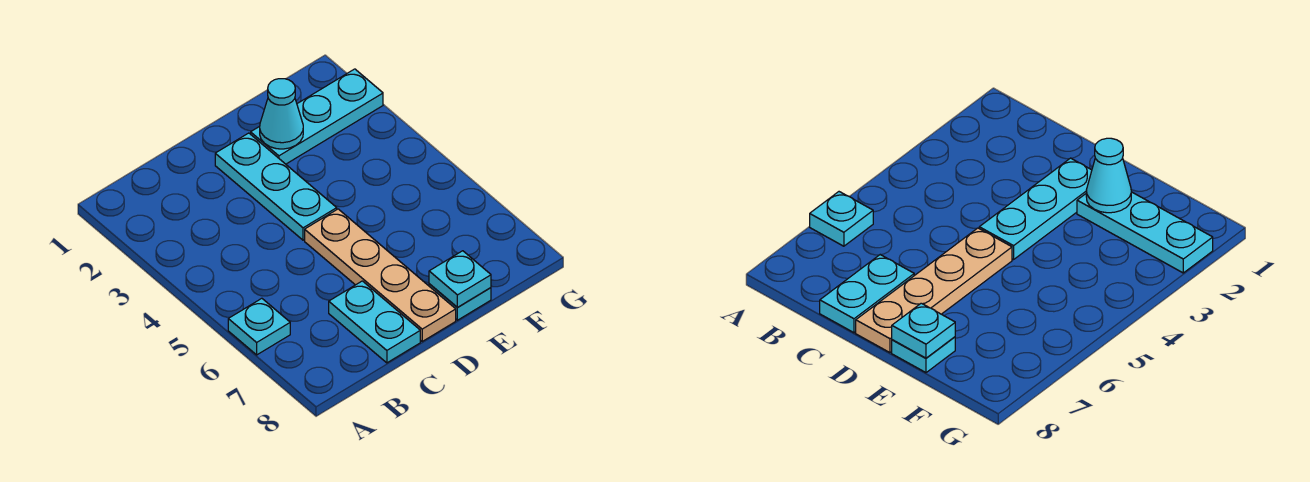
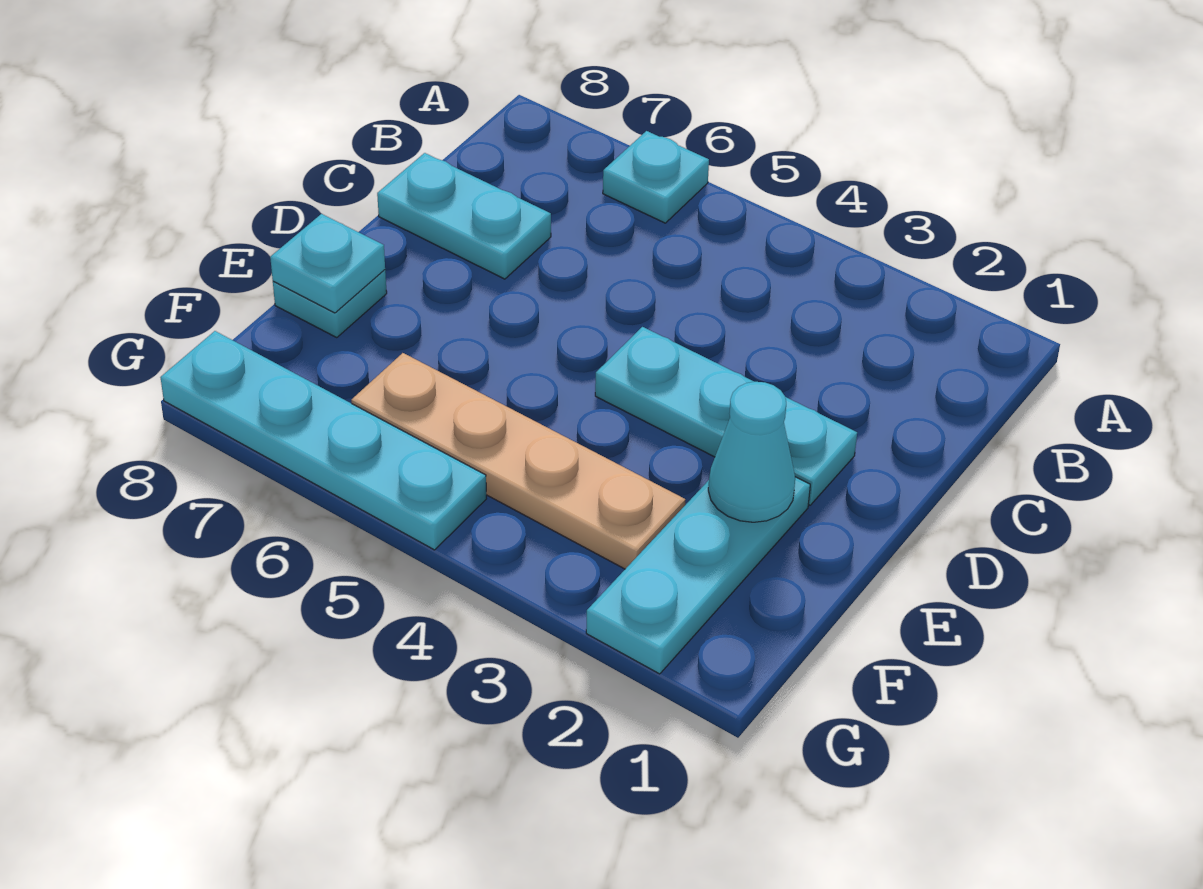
tan 1x4 plate [305,209,456,341] -> tan 1x4 plate moved to [351,353,685,569]
none -> cyan 1x4 plate [160,331,487,550]

